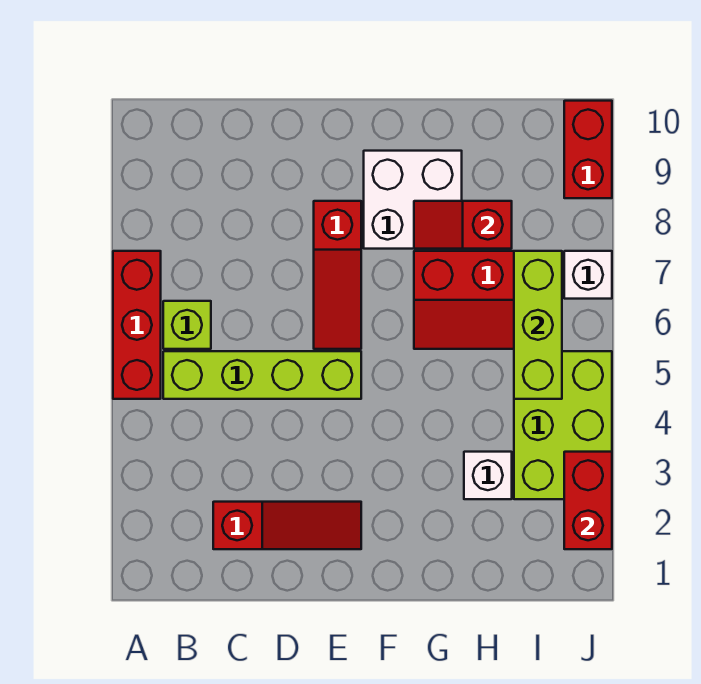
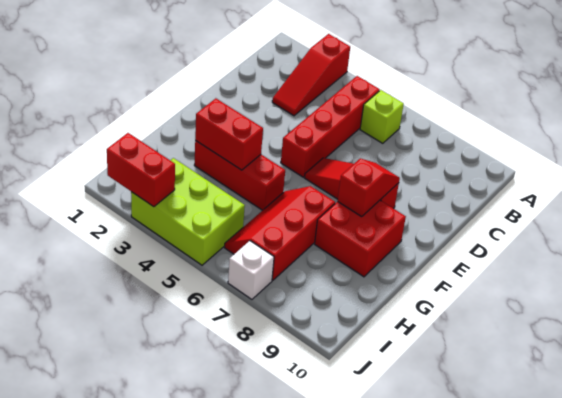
red 1x3 brick [113,251,161,399] -> red 1x3 brick moved to [194,141,285,210]
lime 1x4 brick [163,351,361,399] -> red 1x4 brick [281,76,380,177]
red 1x3 slope [213,502,361,549] -> red 1x3 slope moved to [272,34,350,116]
white 2x2 brick [364,151,462,249] -> red 2x2 brick [315,200,406,277]
red 1x2 slope [414,201,512,249] -> red 1x2 slope moved to [337,159,400,217]
white 1x1 brick [464,452,512,499] -> none
lime 1x3 brick [514,251,562,399] -> none
red 1x2 brick [564,101,612,198] -> red 1x2 brick moved to [195,98,263,170]

